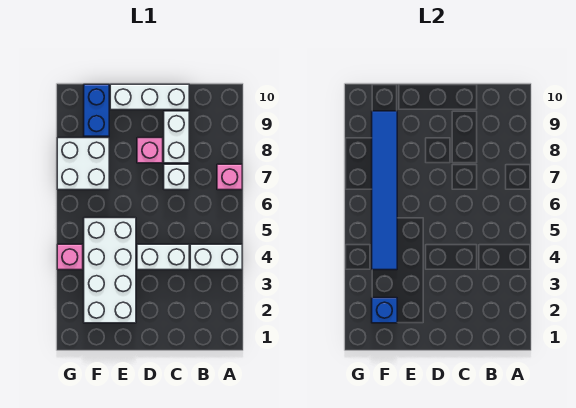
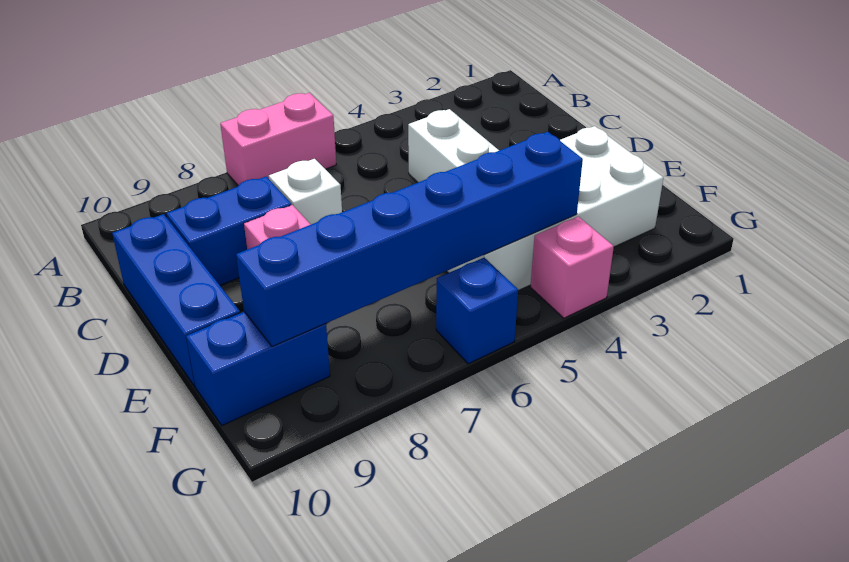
white 1x2 brick [190,244,242,270] -> none
pink 1x1 brick [217,164,242,190] -> pink 1x2 brick [220,93,336,185]
white 1x2 brick [164,111,189,163] -> blue 1x2 brick [167,177,291,285]
white 1x3 brick [110,84,189,110] -> blue 1x3 brick [112,214,240,386]
blue 1x1 brick [372,298,397,323] -> blue 1x1 brick moved to [436,258,518,364]
blue 1x6 tile [372,111,397,270] -> blue 1x6 brick [236,132,583,347]
white 2x2 brick [57,138,109,190] -> none

